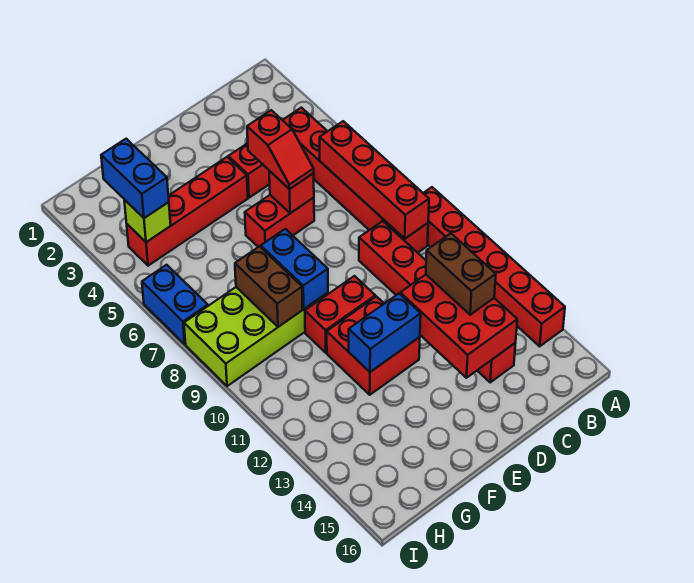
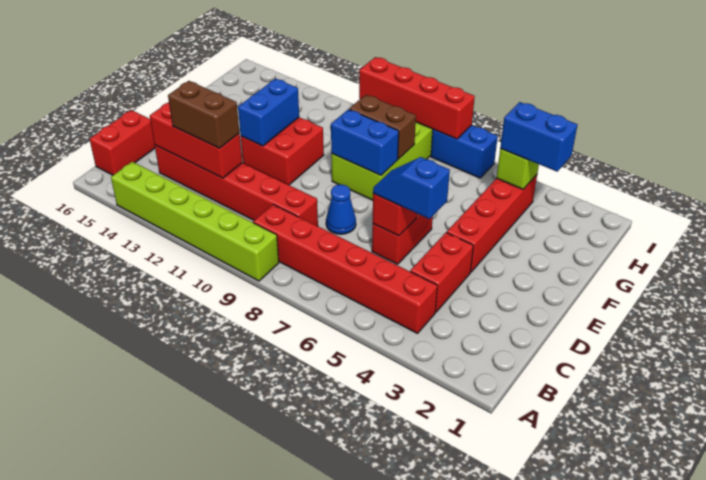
red 1x6 brick [424,187,565,346] -> lime 1x6 brick [111,162,279,281]
red 1x4 brick [320,121,429,239] -> red 1x4 brick moved to [359,57,475,139]
red 2x3 brick [400,275,517,378] -> red 1x3 brick [150,102,242,178]
red 1x2 slope [247,110,314,189] -> blue 1x2 slope [373,157,450,219]
none -> blue 1x1 cone [326,184,356,234]
red 1x2 brick [305,276,375,353] -> red 1x2 brick moved to [90,110,155,175]

